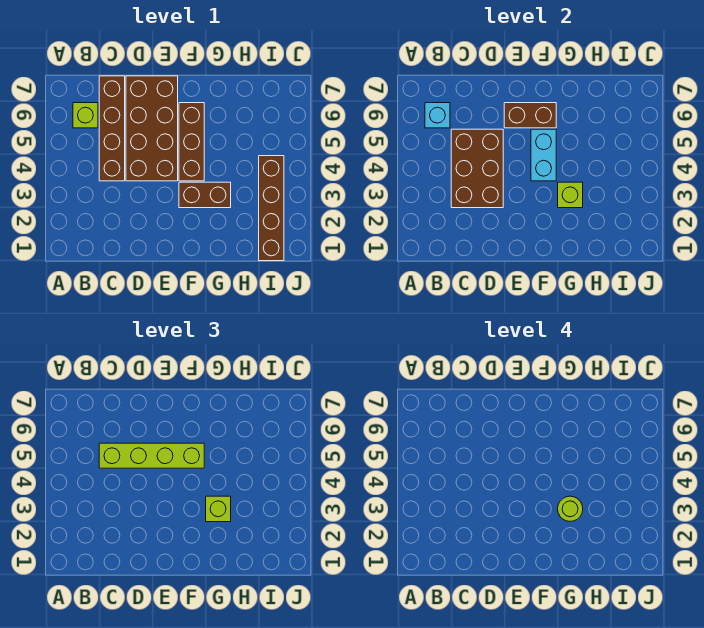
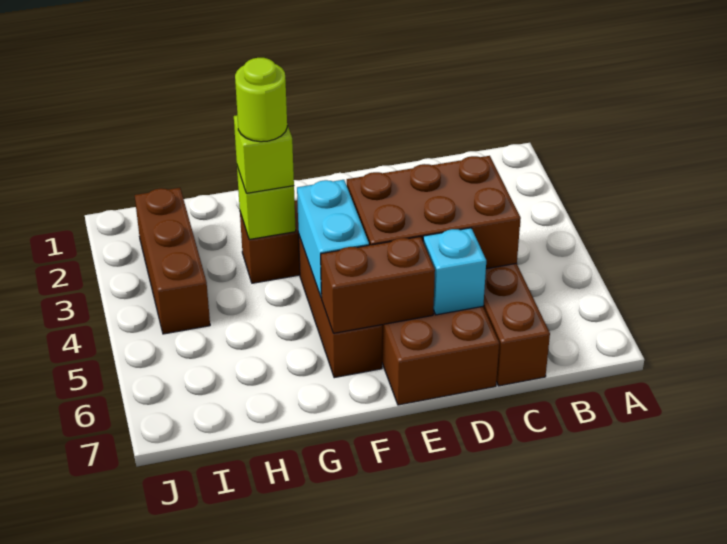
lime 1x1 brick [73,103,98,128] -> none
cyan 1x1 brick [425,103,450,128] -> cyan 1x1 brick moved to [423,228,486,315]
brown 2x3 brick [451,129,503,208] -> brown 2x3 brick turned to [347,156,521,269]
lime 1x4 brick [99,443,204,468] -> none
brown 1x4 brick [259,156,284,261] -> brown 1x3 brick [135,188,210,334]

